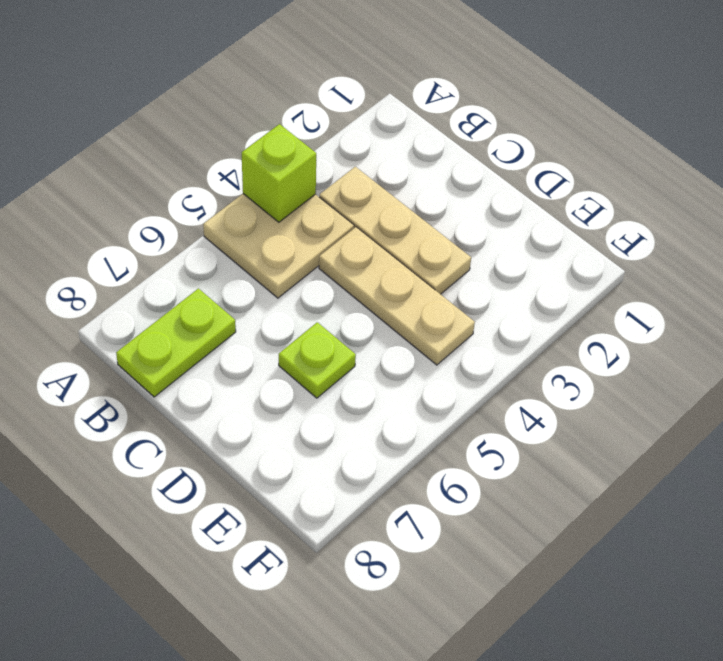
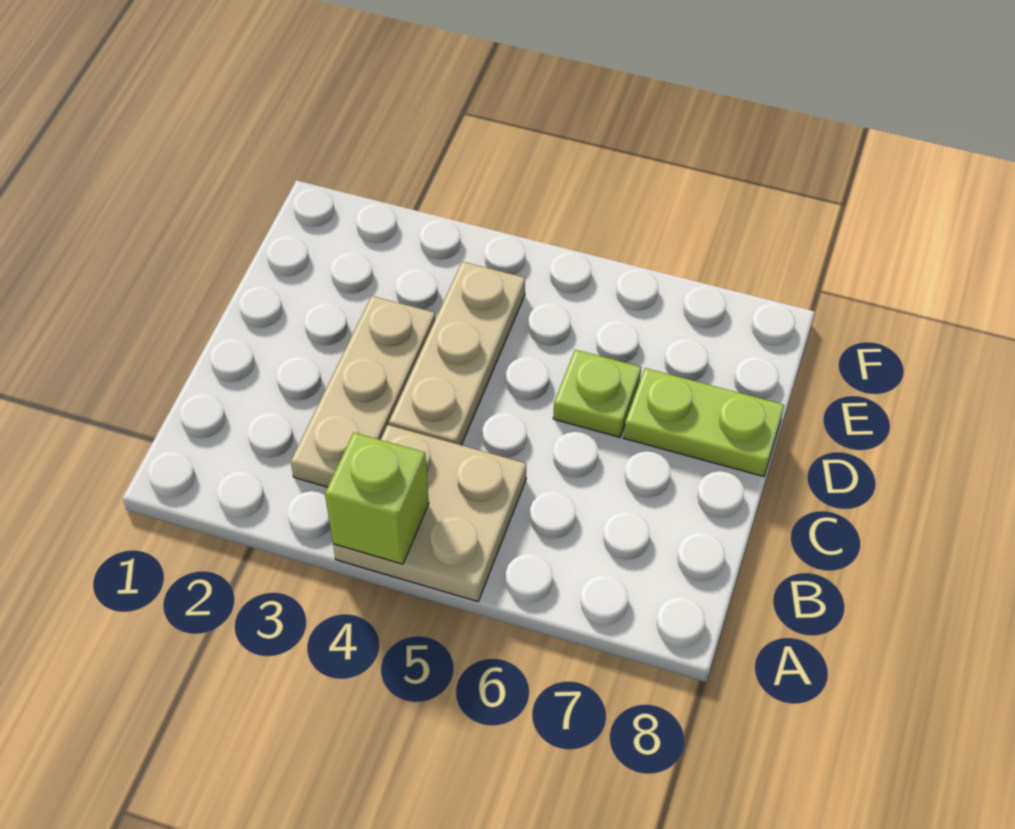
lime 1x2 plate [116,289,236,397] -> lime 1x2 plate moved to [624,368,784,477]

